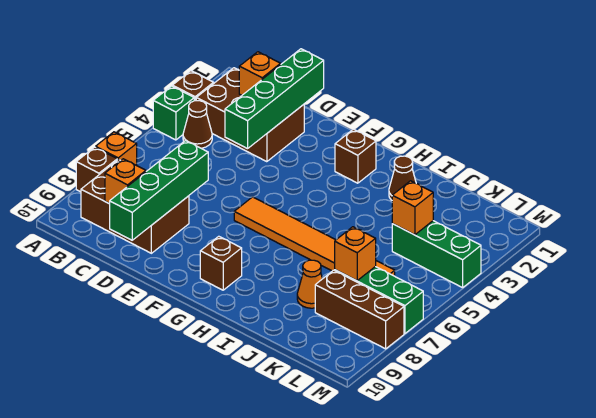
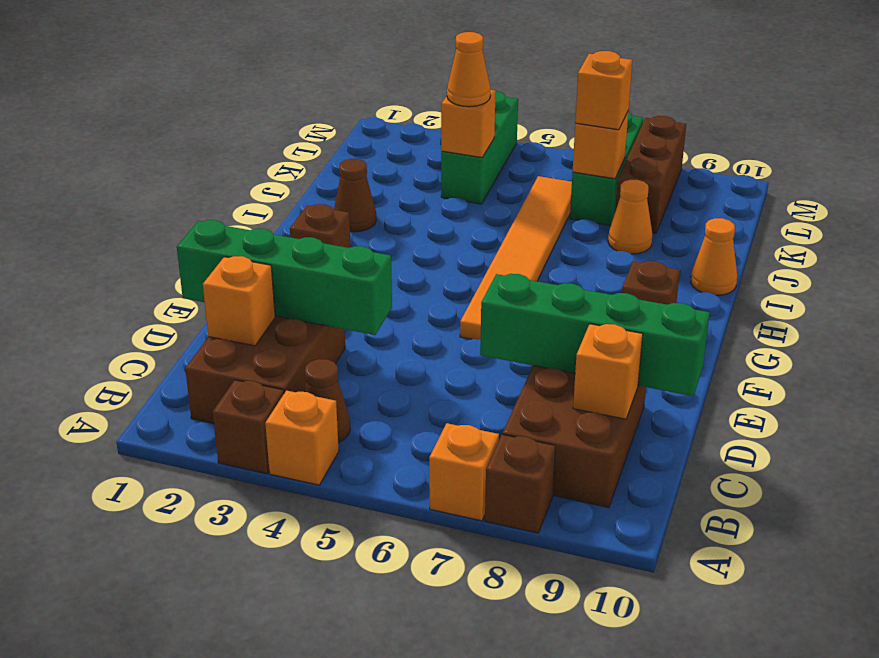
green 1x1 brick [153,86,194,140] -> orange 1x1 brick [265,391,339,485]
none -> orange 1x1 cone [691,218,737,295]
none -> orange 1x1 cone [447,32,491,107]
none -> orange 1x1 brick [575,51,632,130]

